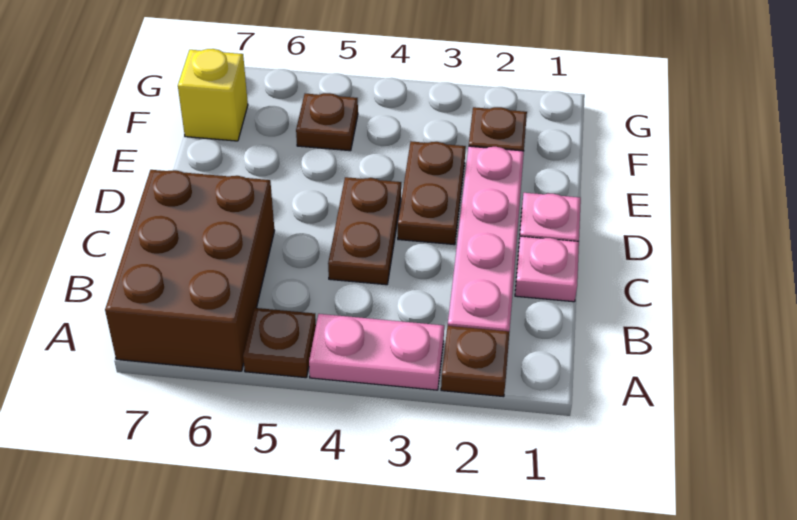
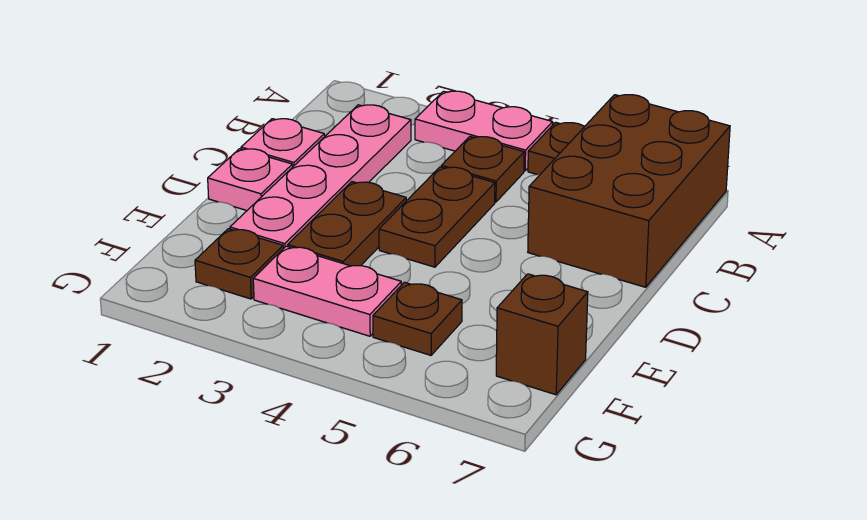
brown 1x1 plate [441,326,510,397] -> brown 1x1 plate moved to [441,136,524,202]
none -> pink 1x2 plate [253,246,401,336]
yellow 1x1 brick [178,49,248,141] -> brown 1x1 brick [496,274,588,395]

